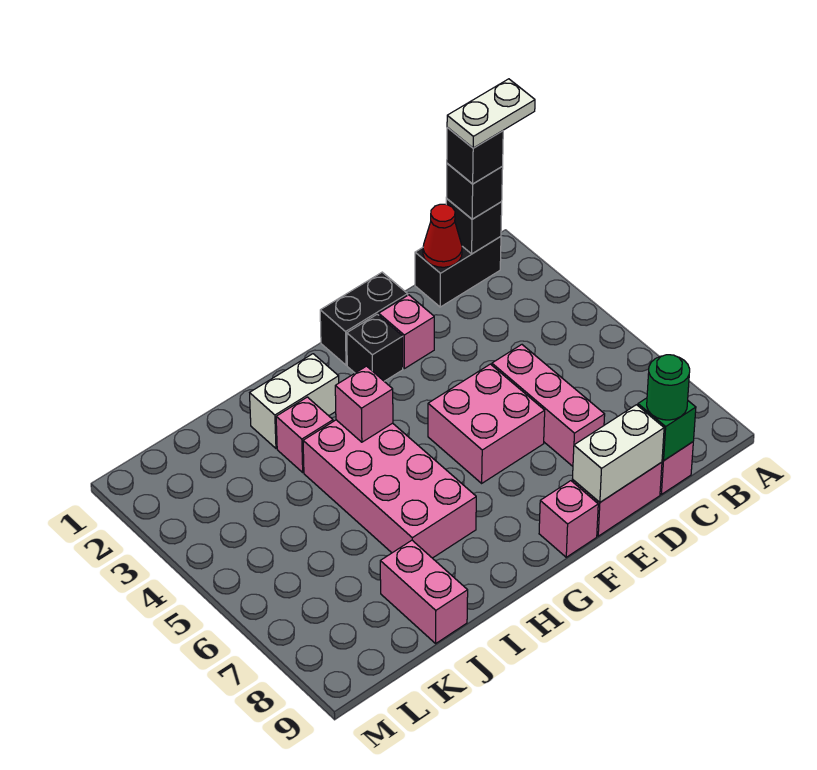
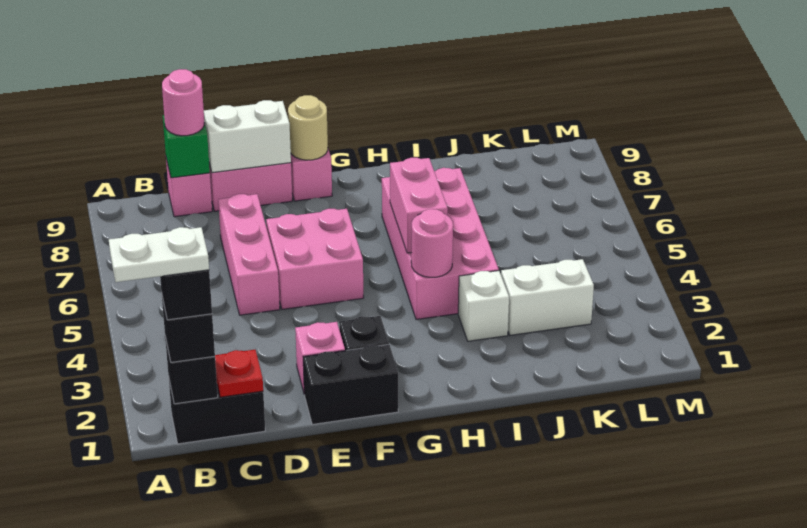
red 1x1 cone [423,204,462,267] -> red 1x1 plate [215,350,263,397]
green 1x1 round brick [647,355,690,420] -> pink 1x1 round brick [162,69,204,136]
none -> tan 1x1 round brick [288,95,328,160]
white 1x2 brick [250,354,339,448] -> white 1x2 brick moved to [501,259,594,335]
pink 1x1 brick [335,366,393,442] -> pink 1x1 round brick [411,209,453,277]
pink 1x1 brick [276,397,333,472] -> white 1x1 brick [458,271,509,341]
pink 1x2 brick [380,540,468,643] -> pink 1x2 brick moved to [390,158,448,253]

